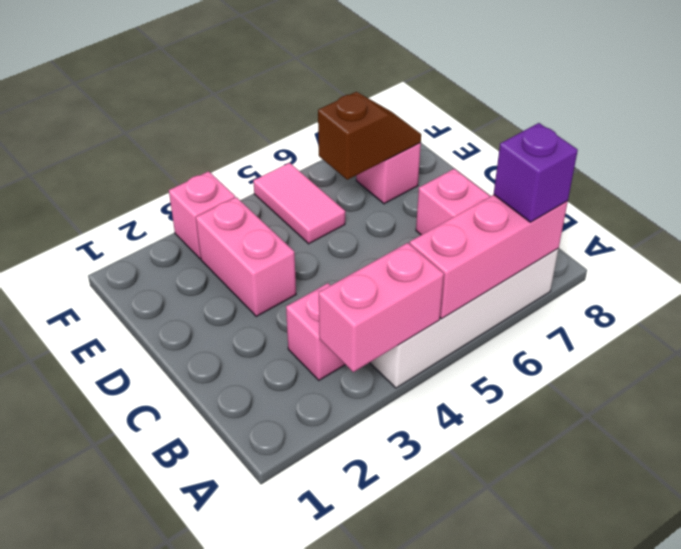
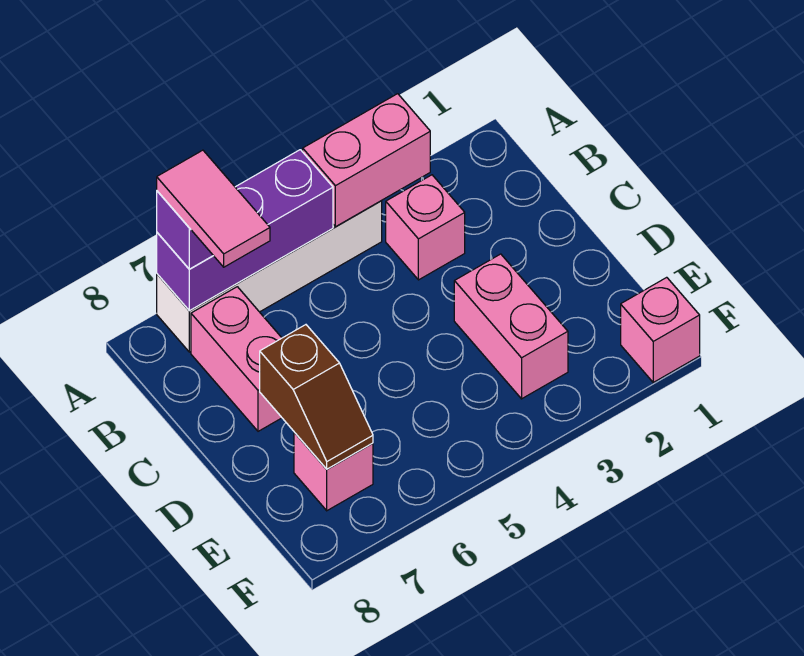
pink 1x3 brick [410,195,568,319] -> purple 1x3 brick [157,150,333,311]
pink 1x2 tile [253,163,345,244] -> pink 1x2 tile moved to [157,150,270,267]
brown 1x2 slope [318,92,421,180] -> brown 1x2 slope turned to [260,325,373,469]
pink 1x1 brick [169,171,235,259] -> pink 1x1 brick moved to [621,277,700,382]

